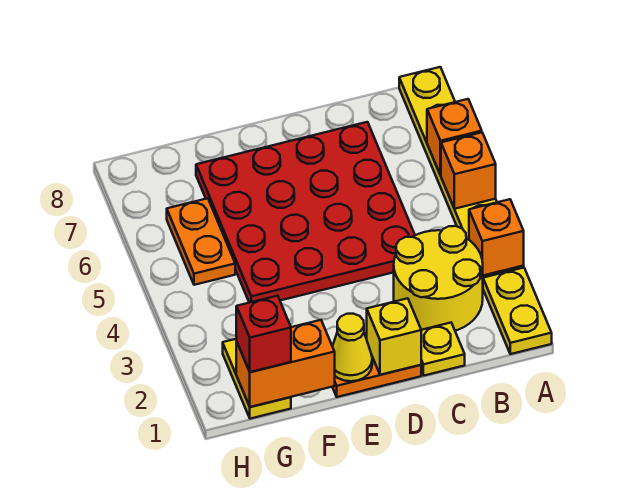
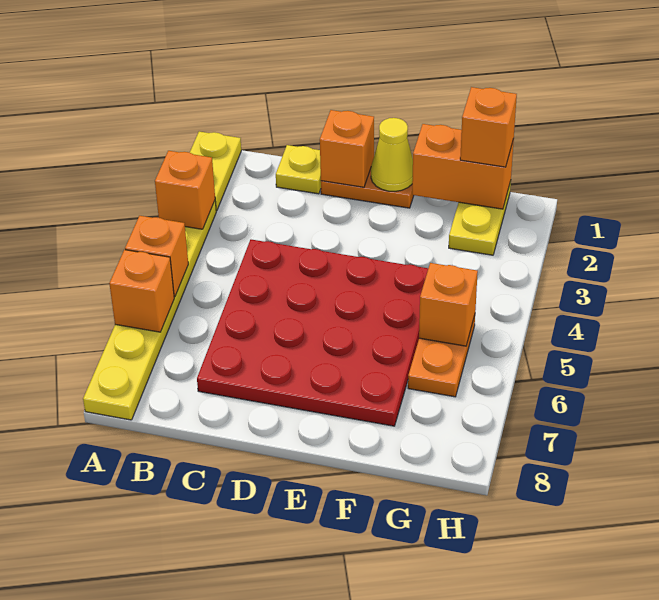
yellow 2x2 round brick [394,226,483,331] -> none
yellow 1x1 brick [367,298,421,375] -> orange 1x1 brick [320,110,374,187]
red 1x1 brick [236,296,291,372] -> orange 1x1 brick [460,87,517,167]
none -> orange 1x1 brick [419,263,478,346]

